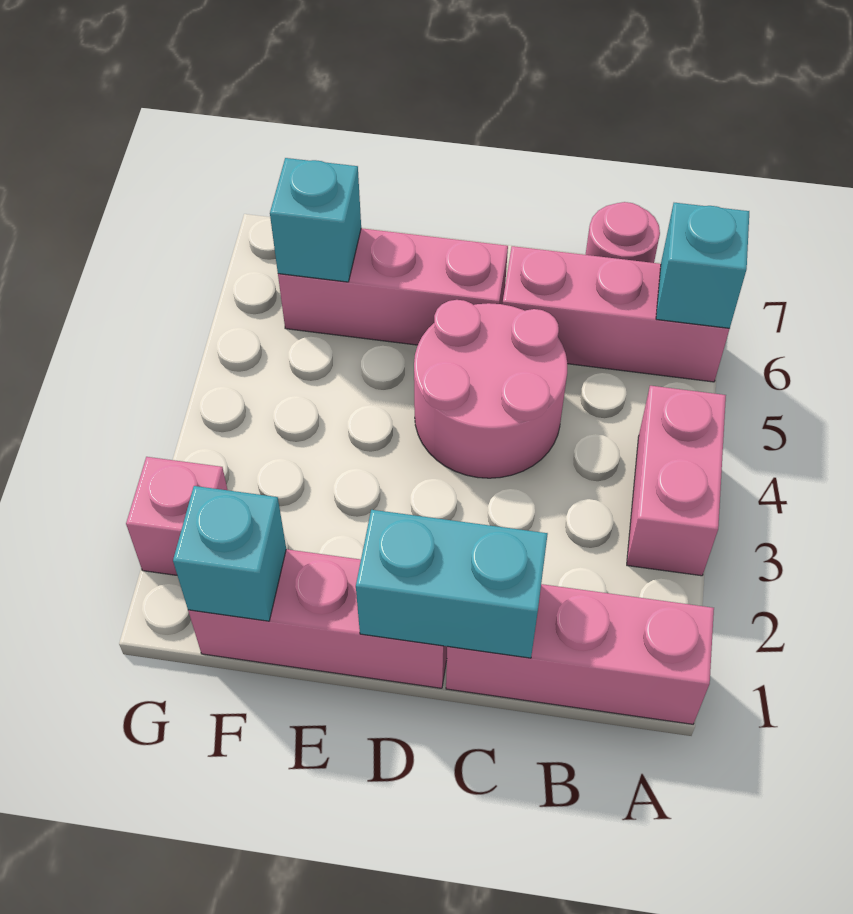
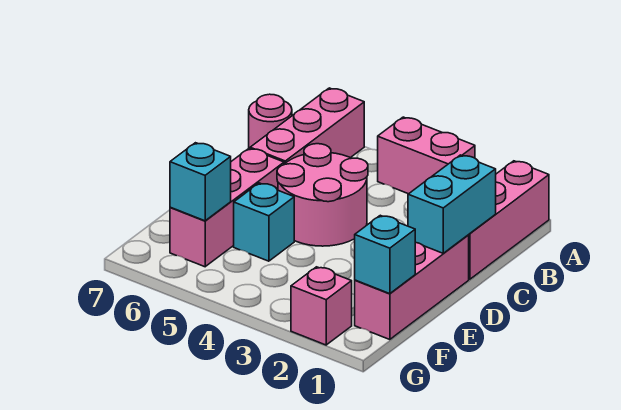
cyan 1x1 brick [656,203,749,328] -> cyan 1x1 brick moved to [234,183,294,261]

